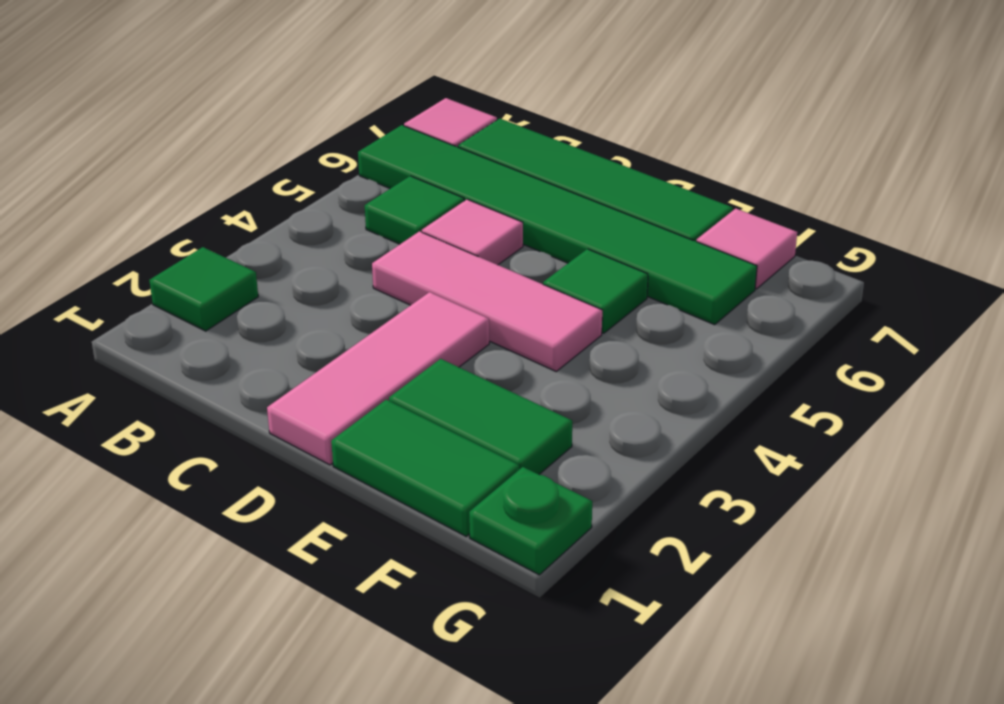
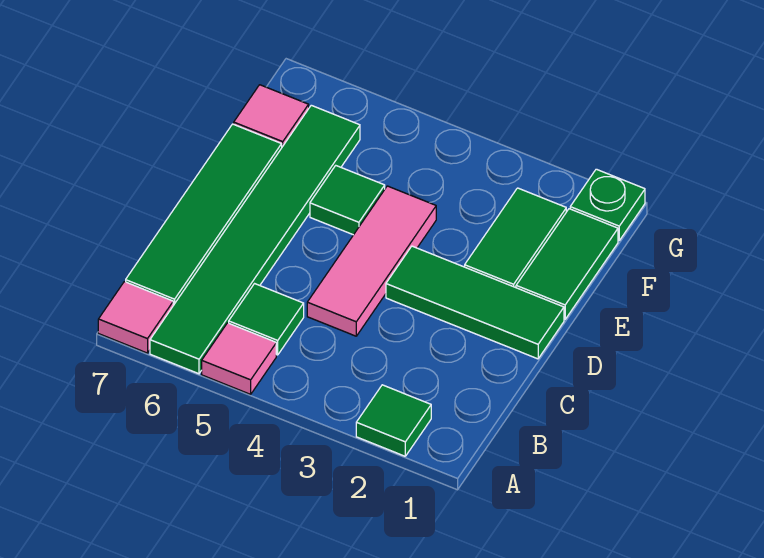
pink 1x1 tile [422,199,523,265] -> pink 1x1 tile moved to [202,323,276,394]
pink 1x3 tile [267,292,489,465] -> green 1x3 tile [386,246,564,359]

